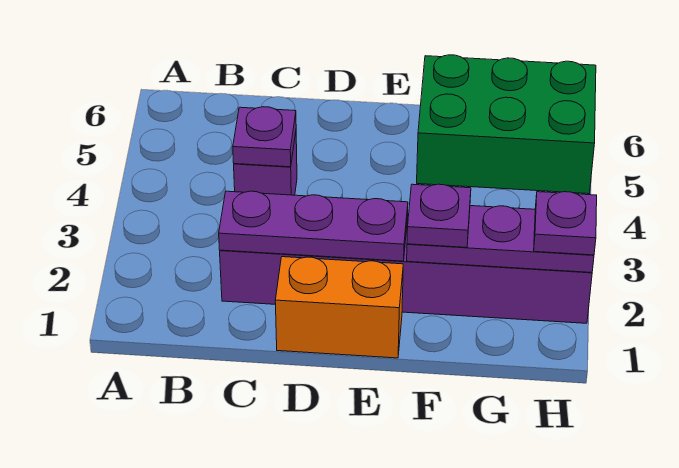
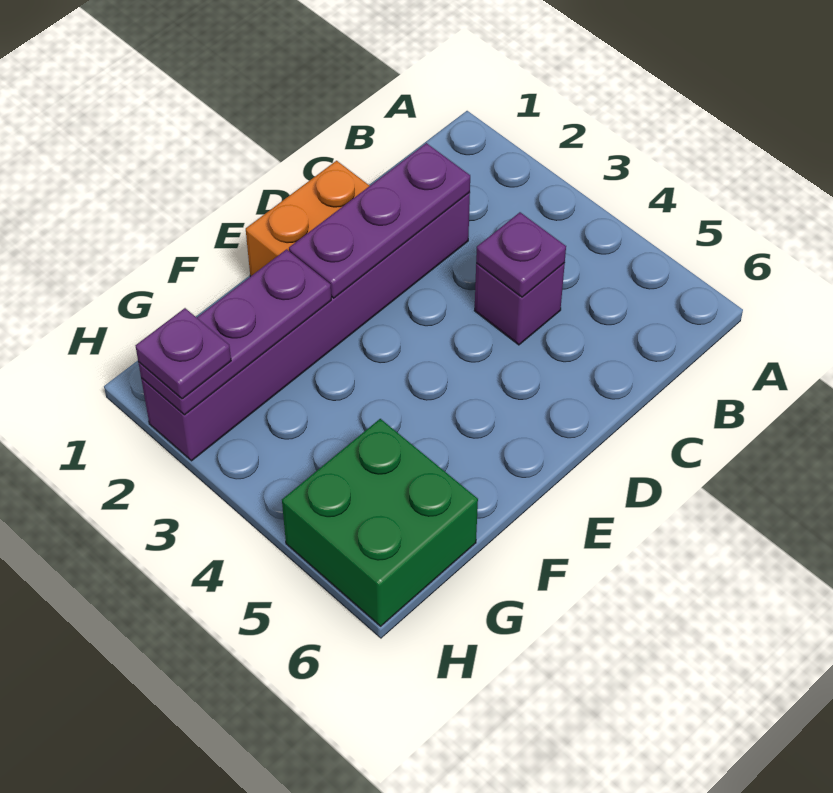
purple 1x1 plate [407,184,471,247] -> none
green 2x3 brick [417,55,596,194] -> green 2x2 brick [282,419,478,626]

